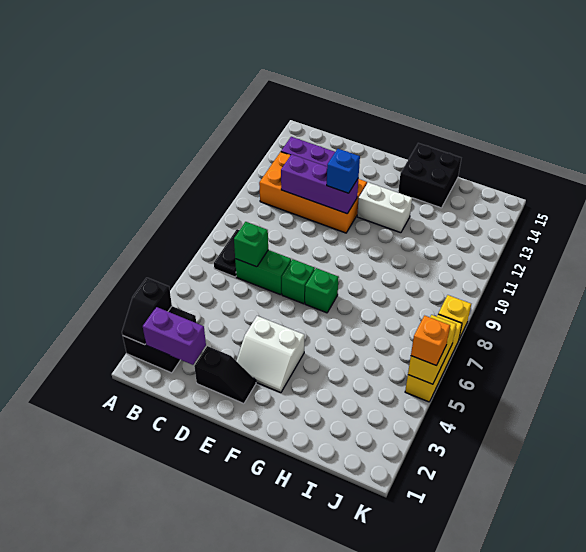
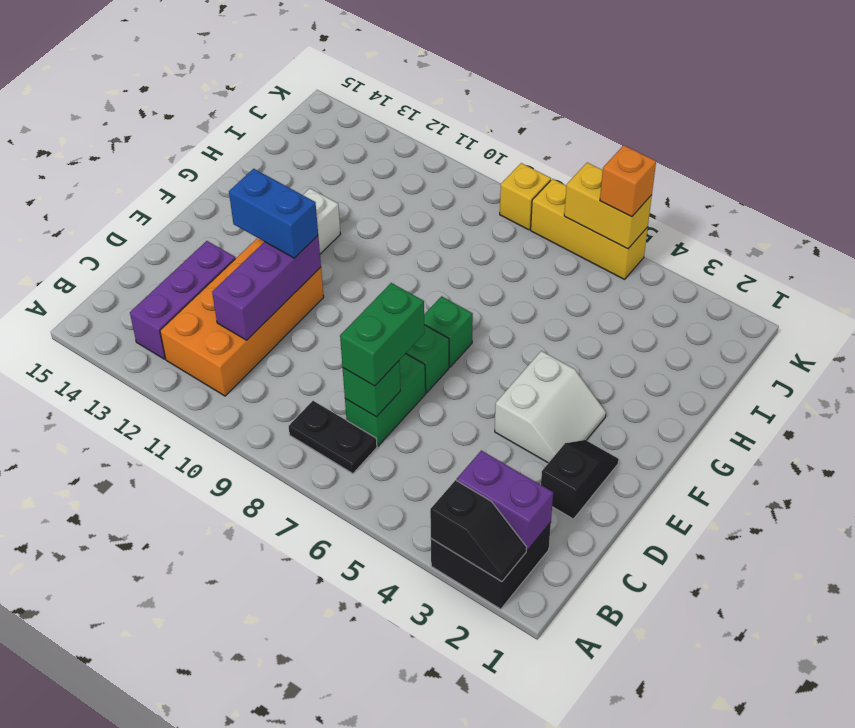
purple 1x2 brick [143,307,206,365] -> purple 1x2 brick turned to [457,450,553,550]
none -> green 1x2 brick [340,283,425,386]
blue 1x1 brick [327,149,360,193] -> blue 1x2 brick [229,169,318,258]
black 2x2 brick [398,143,461,208] -> none

